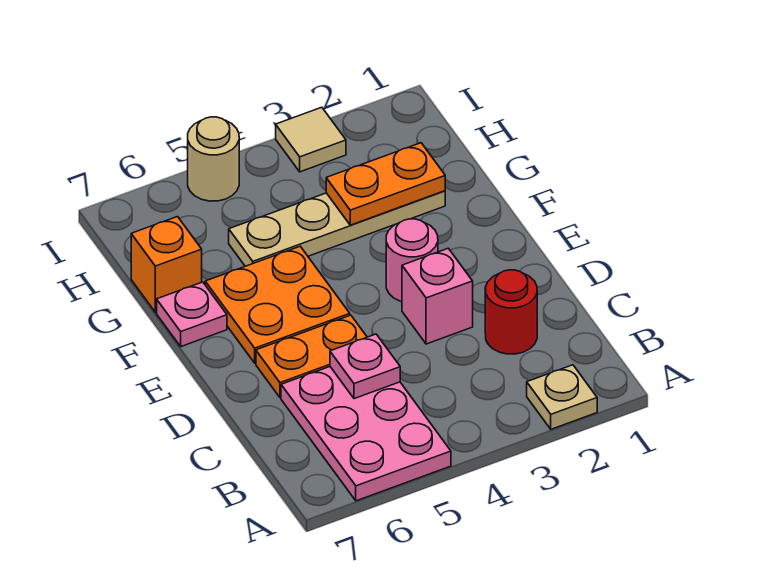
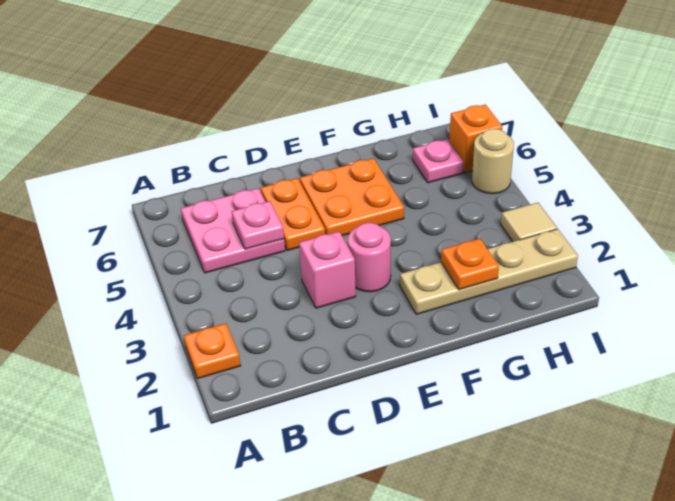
tan 1x1 plate [527,365,597,429] -> orange 1x1 plate [184,323,241,379]
pink 2x3 plate [281,367,451,501] -> pink 2x2 plate [181,188,285,273]
red 1x1 round brick [485,270,537,354] -> none
pink 1x1 plate [157,282,227,346] -> pink 1x1 plate moved to [413,139,464,183]
tan 1x4 plate [229,191,445,266] -> tan 1x4 plate turned to [400,229,578,314]
orange 1x2 plate [326,143,445,225] -> orange 1x1 plate [441,239,499,290]
orange 1x1 brick [131,217,202,312] -> orange 1x1 brick moved to [449,105,502,173]

